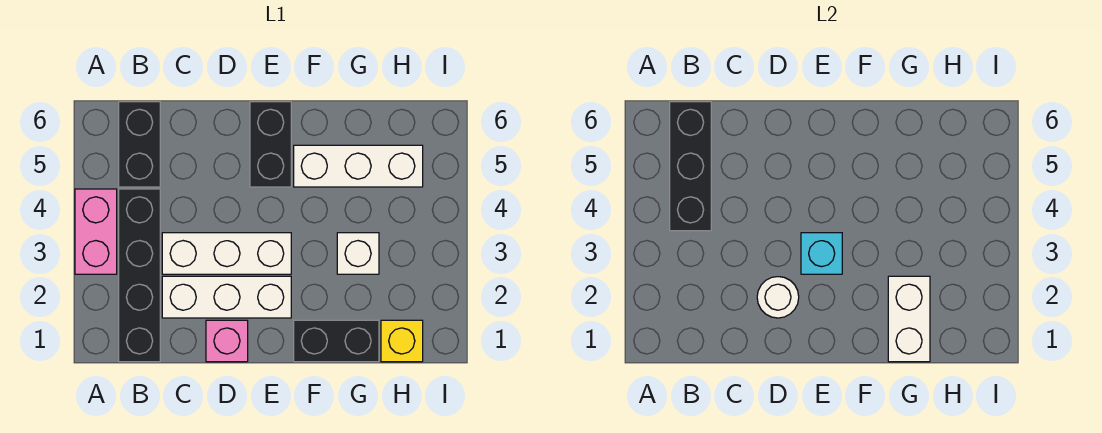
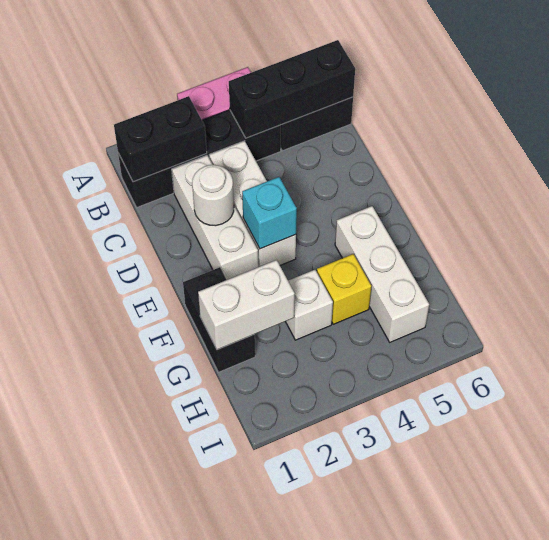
pink 1x1 brick [206,320,248,362] -> none
black 1x2 brick [250,102,291,187] -> black 1x2 brick moved to [114,96,207,182]
yellow 1x1 brick [381,320,423,362] -> yellow 1x1 brick moved to [317,254,371,324]

